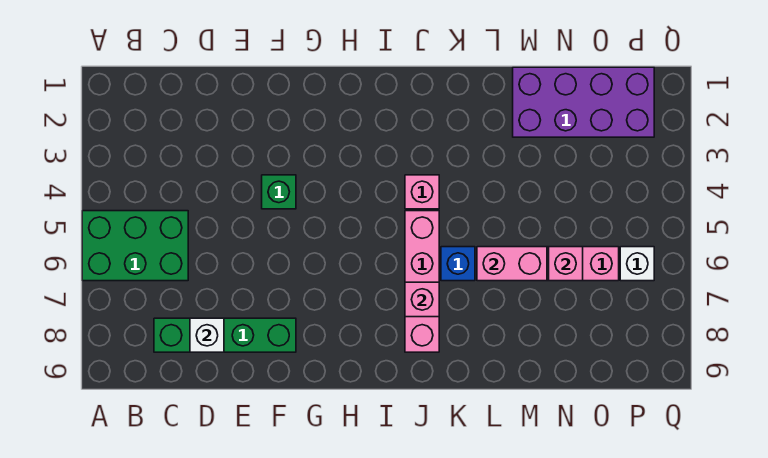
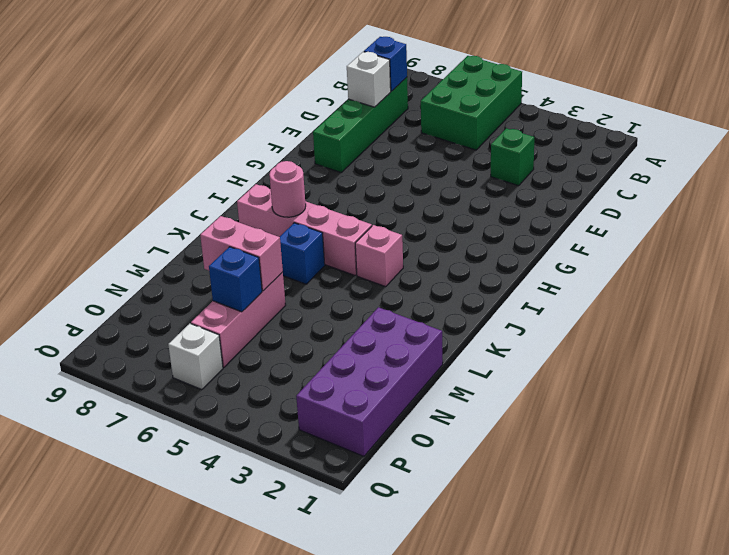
none -> blue 1x1 brick [364,37,407,91]
green 1x1 brick [262,175,296,209] -> green 1x1 brick moved to [491,128,534,186]
pink 1x1 brick [405,282,439,317] -> pink 1x1 round brick [269,161,306,217]
pink 1x2 brick [477,247,547,281] -> pink 1x2 brick turned to [200,216,283,291]
pink 1x1 brick [549,247,583,281] -> blue 1x1 brick [209,247,262,312]

